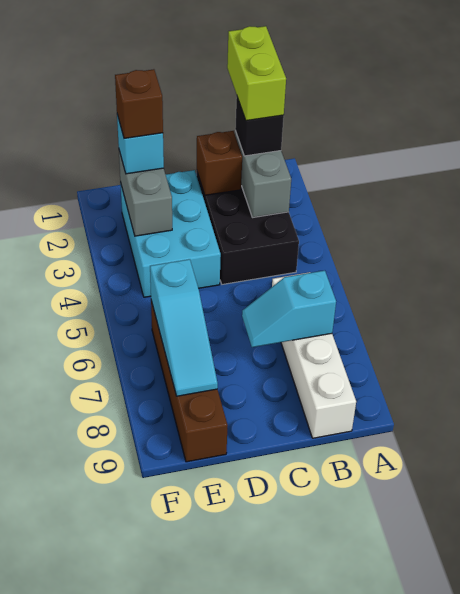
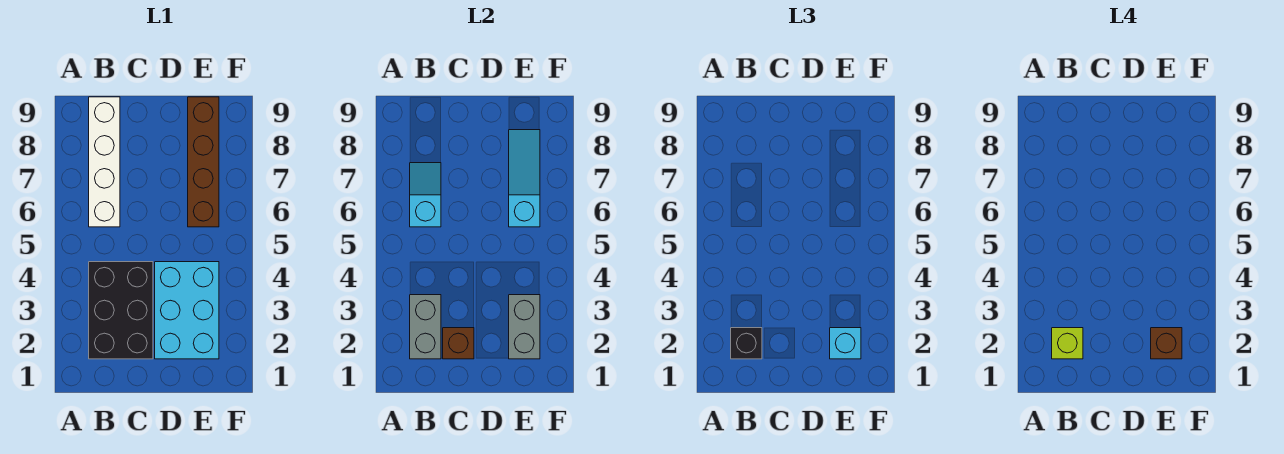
lime 1x2 brick [227,26,286,121] -> lime 1x1 brick [1052,328,1083,359]
cyan 1x2 slope [242,271,336,347] -> cyan 1x2 slope turned to [410,163,441,227]

